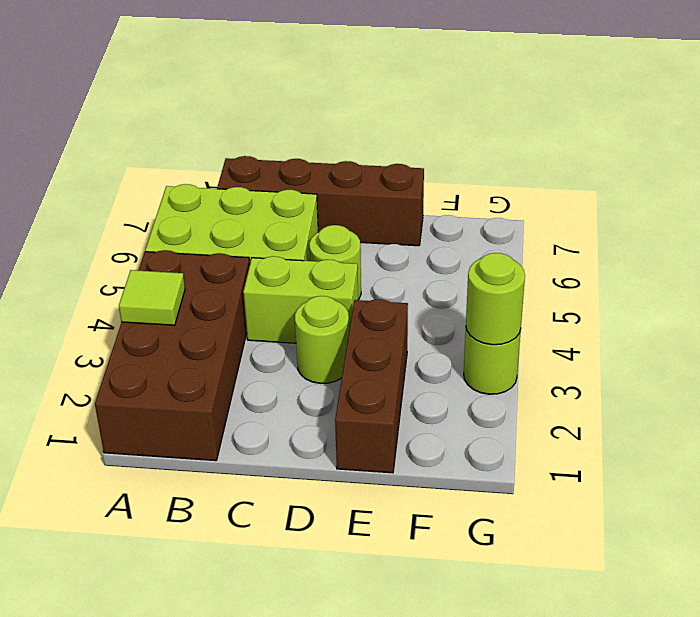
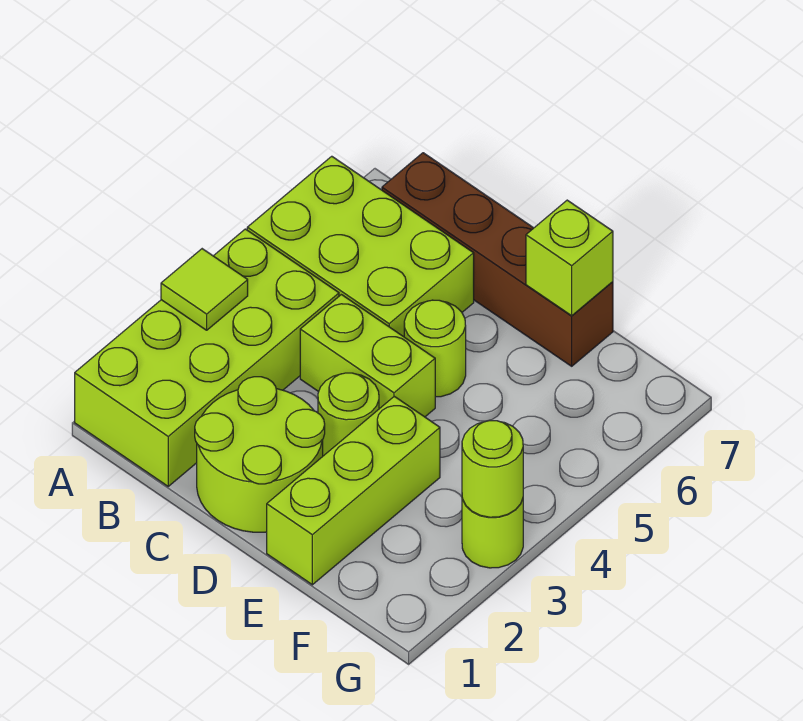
brown 2x4 brick [95,250,250,461] -> lime 2x4 brick [75,229,339,486]
none -> lime 2x2 round brick [195,377,325,532]
brown 1x3 brick [335,299,408,473] -> lime 1x3 brick [267,396,440,585]
none -> lime 1x1 brick [526,200,613,316]

